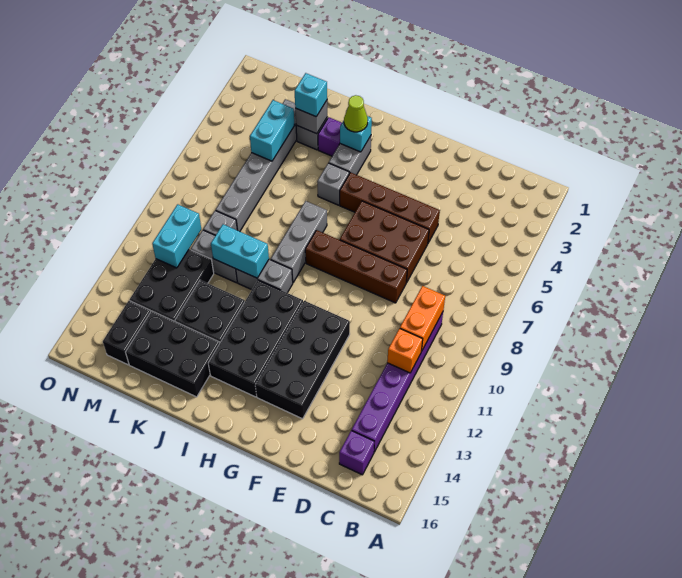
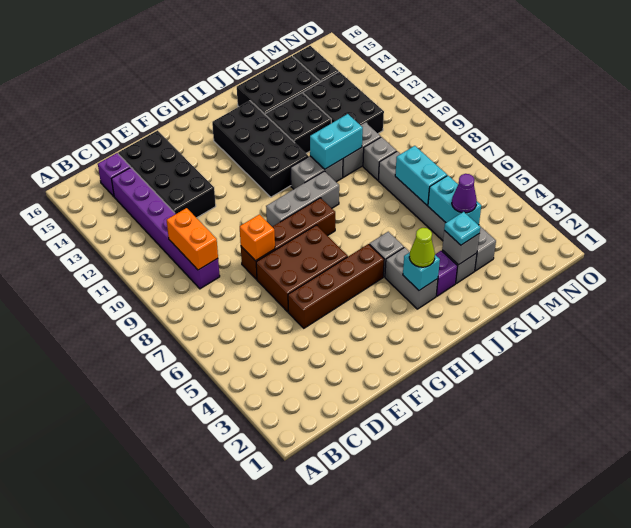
orange 1x1 brick [387,328,423,373] -> orange 1x1 brick moved to [240,215,275,261]
black 2x4 brick [255,301,350,419] -> black 2x4 brick moved to [118,130,216,218]
grey 1x3 brick [271,201,327,282] -> grey 1x3 brick turned to [266,171,339,227]
cyan 1x1 brick [295,73,327,117] -> cyan 1x1 plate [444,212,480,245]
none -> purple 1x1 cone [452,174,477,213]
cyan 1x2 brick [152,204,201,268] -> cyan 1x2 brick moved to [395,146,447,205]

